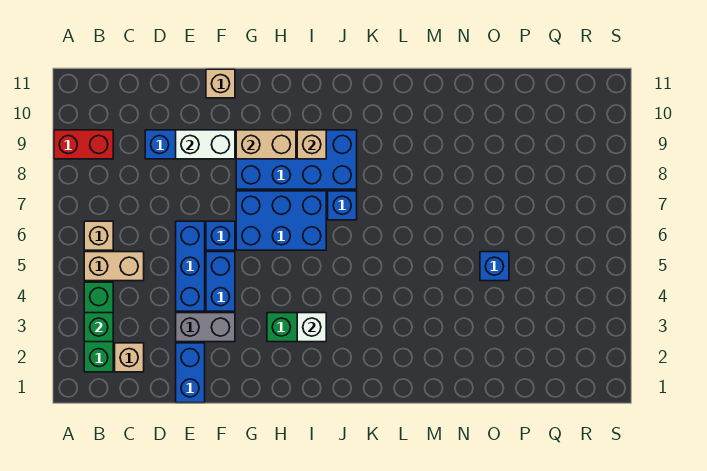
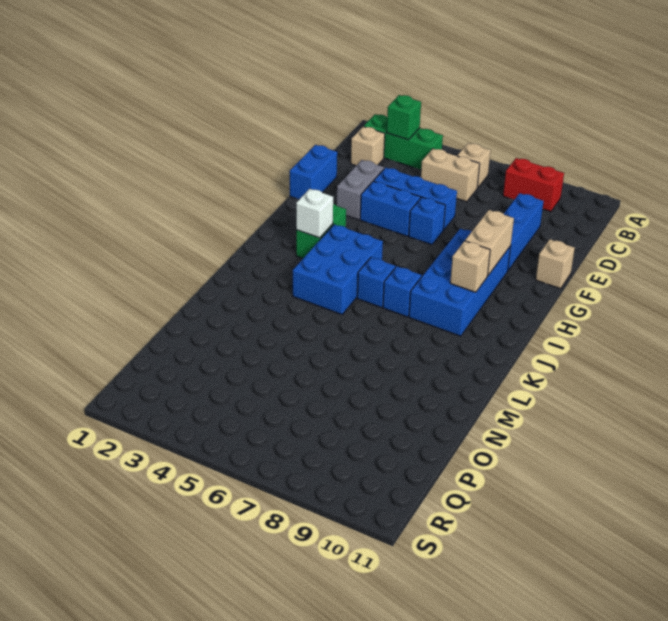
red 1x2 brick [54,130,113,159] -> red 1x2 brick turned to [503,158,564,212]
tan 1x2 brick [84,252,144,281] -> tan 1x2 brick turned to [421,149,480,202]
blue 1x2 brick [176,343,205,403] -> blue 1x2 brick turned to [290,145,337,199]
white 1x2 brick [176,130,235,159] -> none
blue 2x3 brick [236,191,326,250] -> blue 2x3 brick moved to [293,224,383,315]
blue 1x1 brick [480,252,509,281] -> blue 1x1 brick moved to [357,257,395,307]

